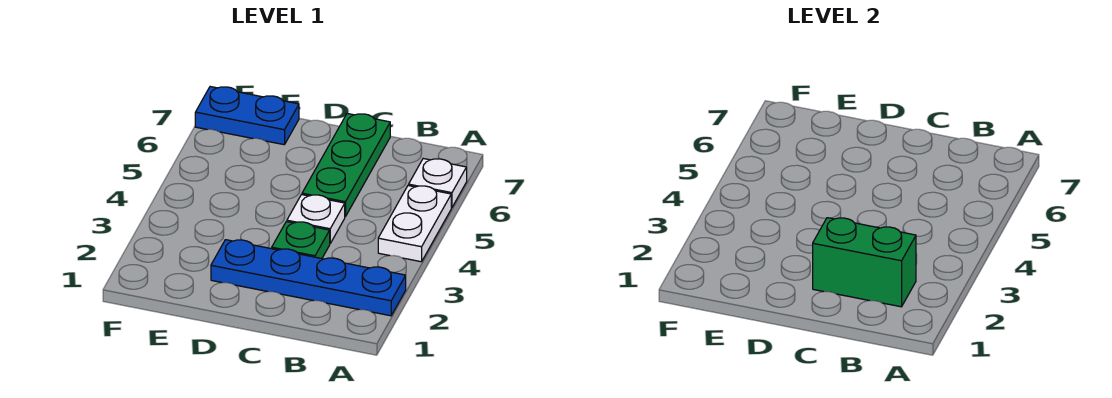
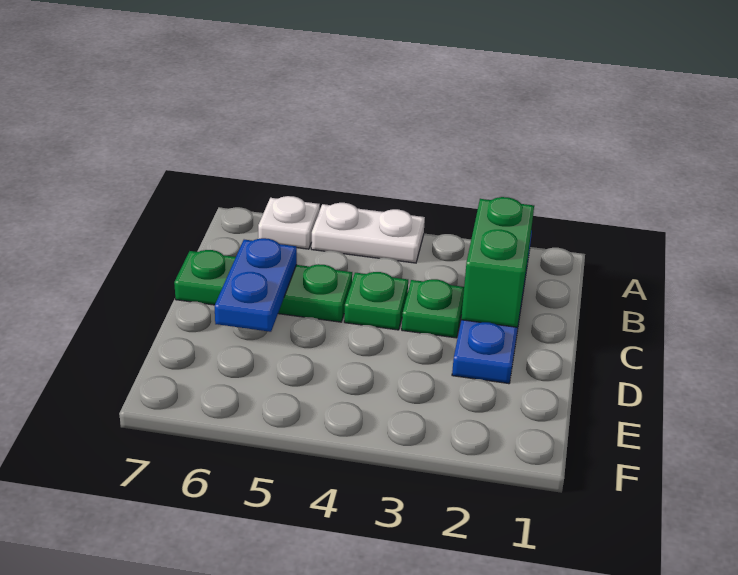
white 1x1 plate [287,195,345,243] -> green 1x1 plate [344,272,408,330]
blue 1x2 plate [195,87,299,145] -> blue 1x2 plate moved to [215,238,297,332]

